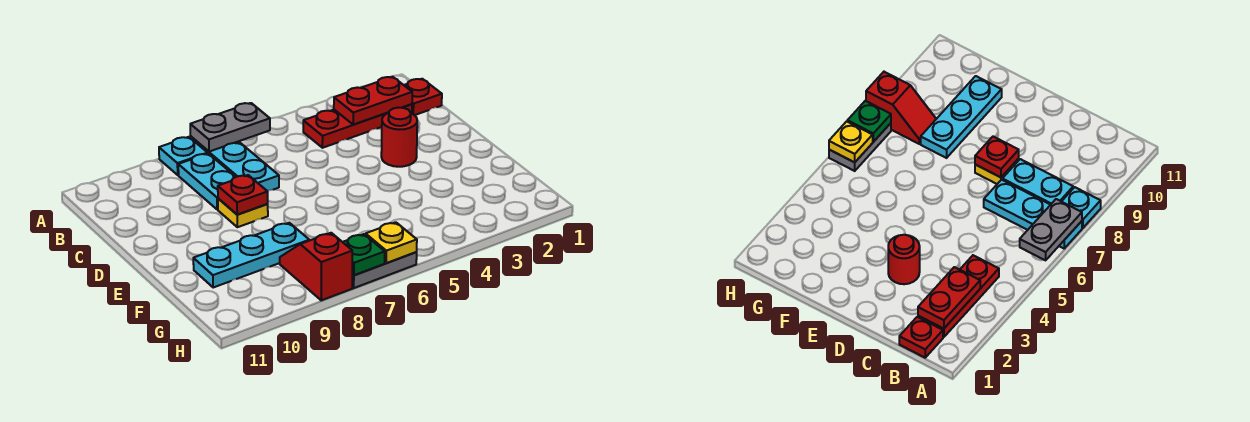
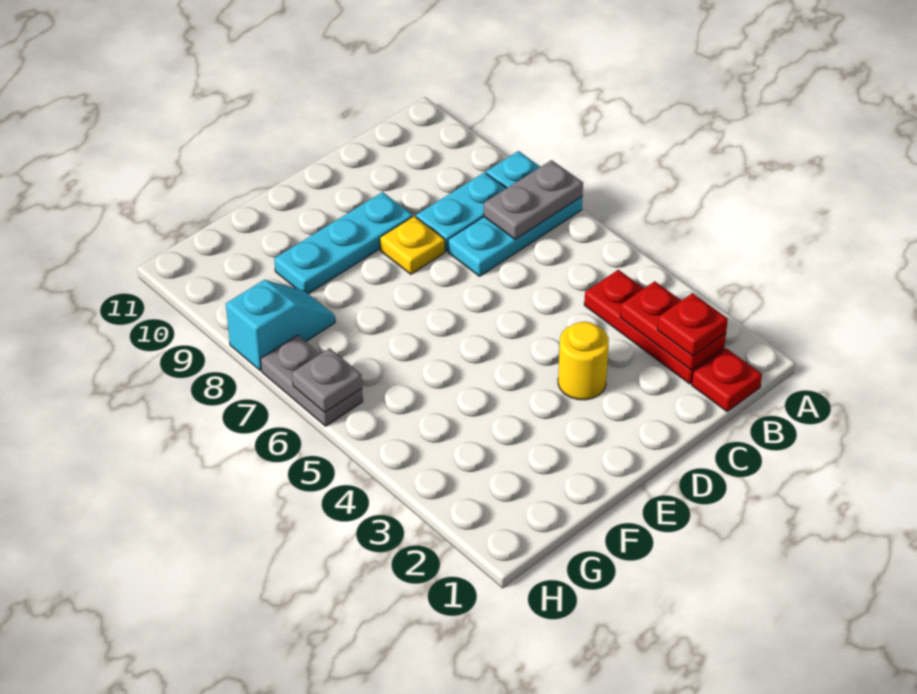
grey 1x2 plate [190,103,270,152] -> grey 1x2 plate turned to [484,160,583,240]
red 1x1 round brick [381,108,417,167] -> yellow 1x1 round brick [558,322,609,400]
red 1x1 plate [218,175,268,215] -> red 1x1 plate moved to [658,293,728,356]
cyan 1x3 plate [193,223,309,288] -> cyan 1x3 plate turned to [274,192,413,294]
red 1x2 slope [280,233,352,300] -> cyan 1x2 slope [226,280,335,371]
yellow 1x1 plate [366,222,417,263] -> grey 1x1 plate [292,348,362,412]
green 1x1 plate [343,234,385,275] -> none

